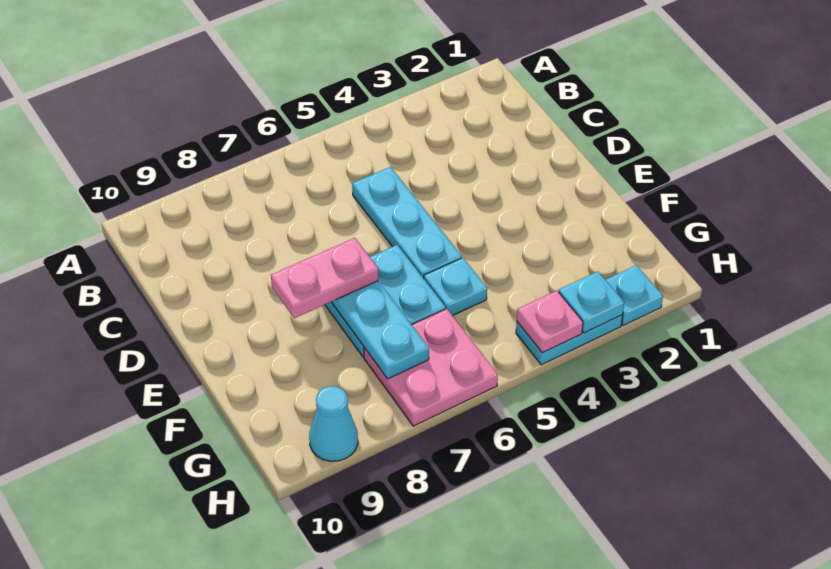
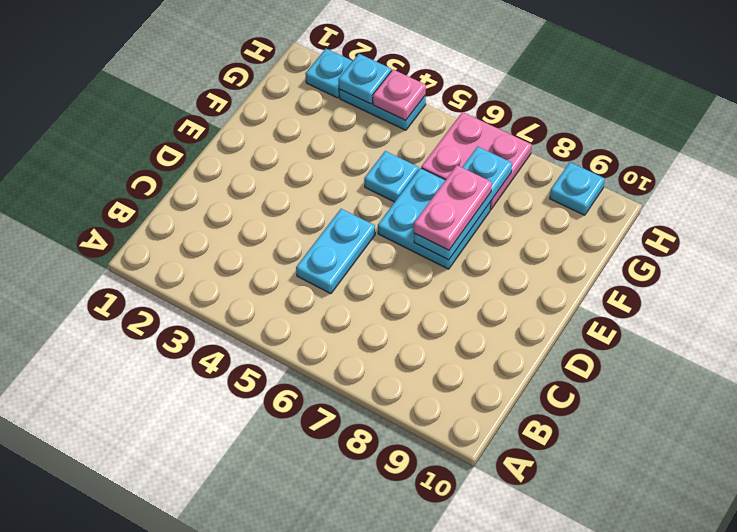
cyan 1x3 plate [352,167,462,278] -> cyan 1x2 plate [296,209,375,294]
pink 1x2 plate [271,238,379,318] -> pink 1x2 plate turned to [414,165,492,250]
cyan 1x1 cone [309,386,358,461] -> cyan 1x1 plate [550,162,605,215]

